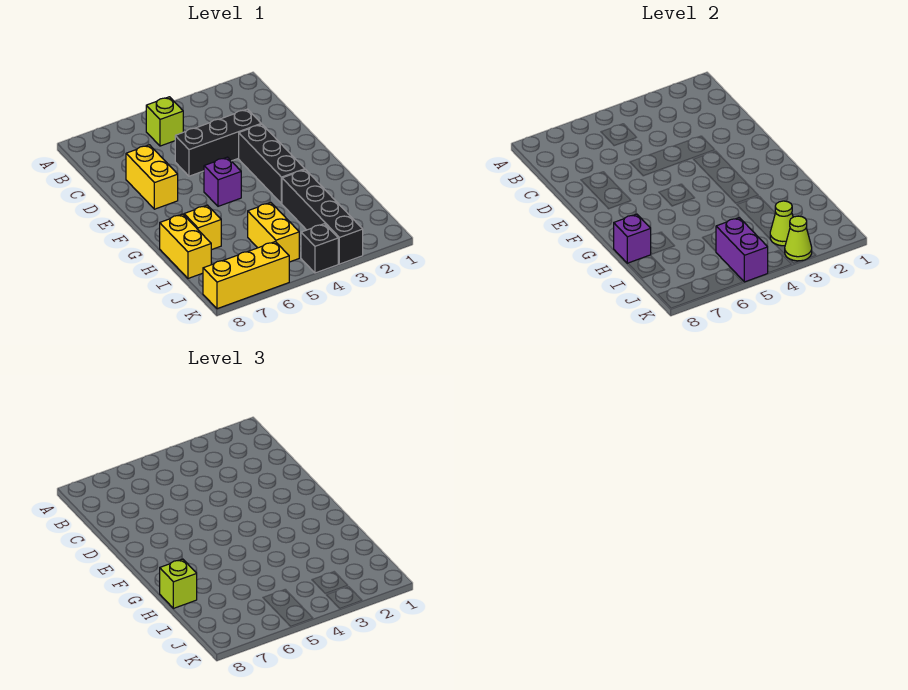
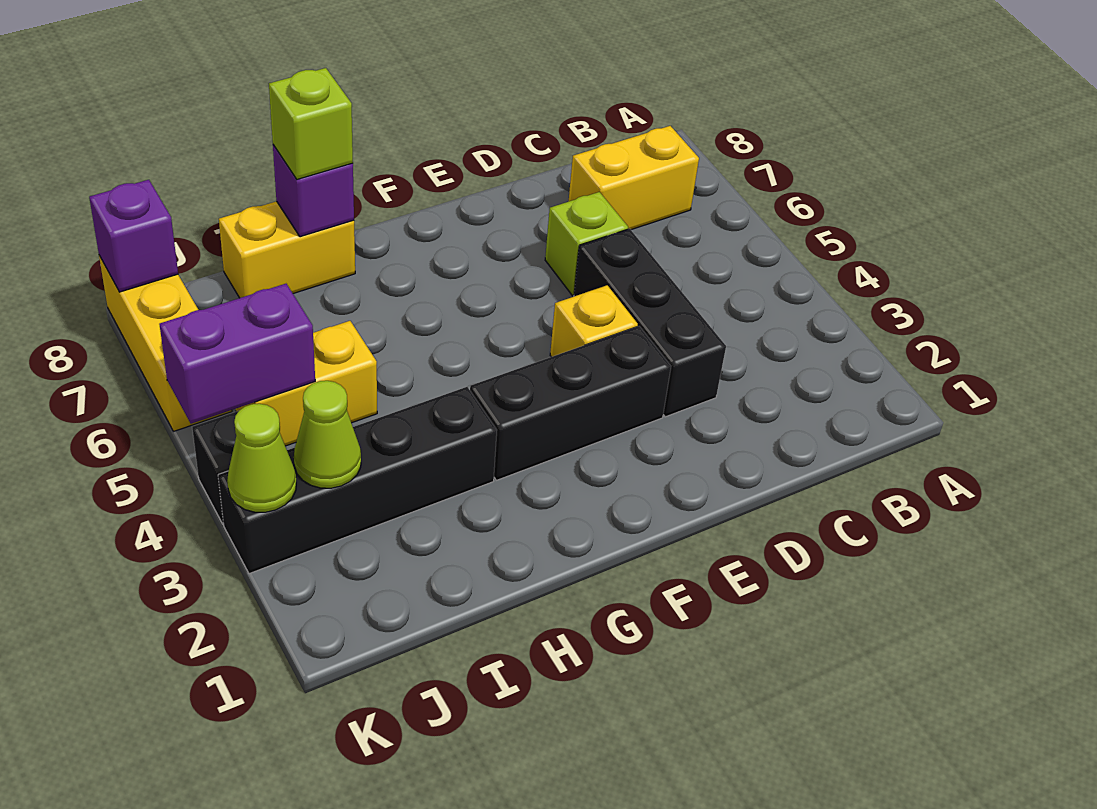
lime 1x1 brick [146,97,183,146] -> lime 1x1 brick moved to [545,192,628,296]
yellow 1x2 brick [126,145,178,209] -> yellow 1x2 brick moved to [568,126,699,230]
purple 1x1 brick [204,157,241,206] -> purple 1x1 brick moved to [89,180,178,292]
yellow 1x1 brick [184,205,221,250] -> yellow 1x1 brick moved to [550,285,638,357]

